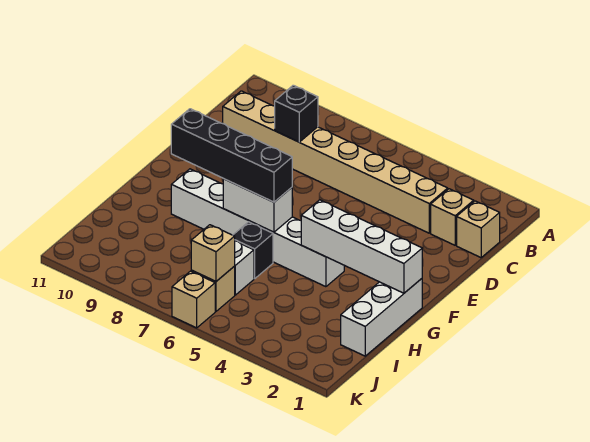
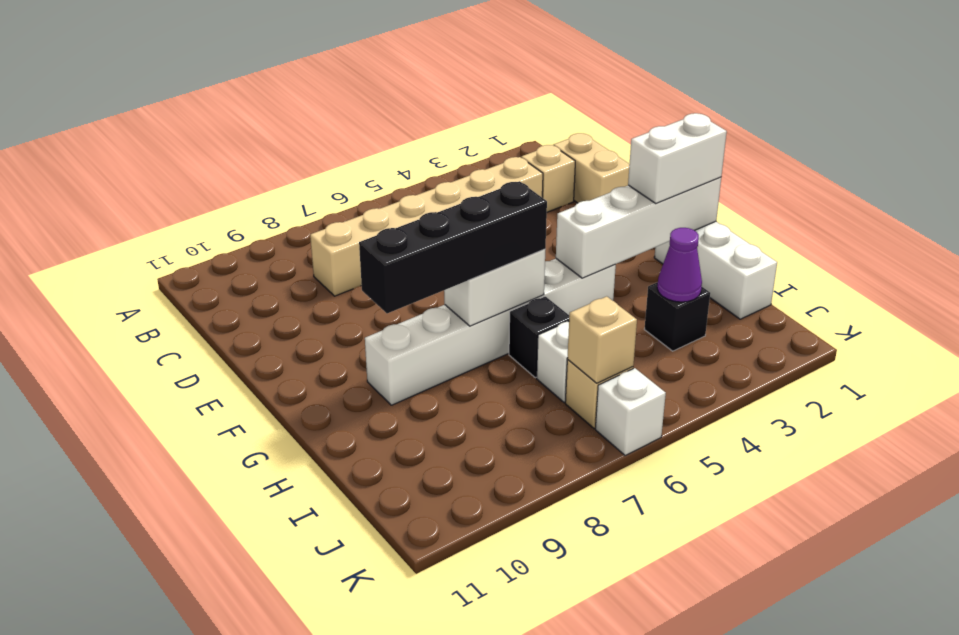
tan 1x1 brick [457,201,500,258] -> tan 1x2 brick [553,133,629,203]
tan 1x8 brick [223,91,448,233] -> tan 1x6 brick [310,157,543,296]
black 1x1 brick [275,85,318,142] -> black 1x1 brick moved to [644,282,710,351]
none -> white 1x2 brick [628,113,727,203]
none -> purple 1x1 cone [657,228,702,302]
tan 1x1 brick [172,271,215,328] -> white 1x1 brick [595,368,666,455]

